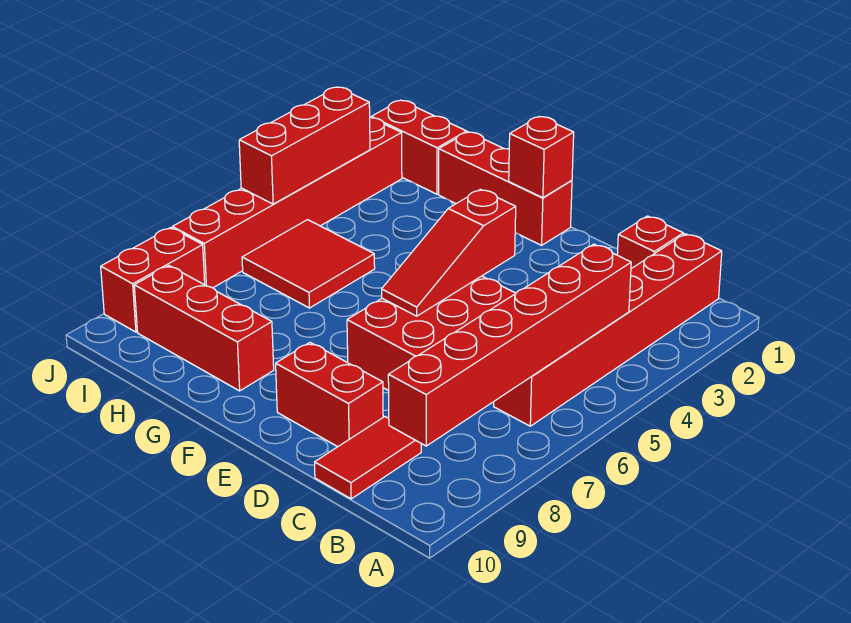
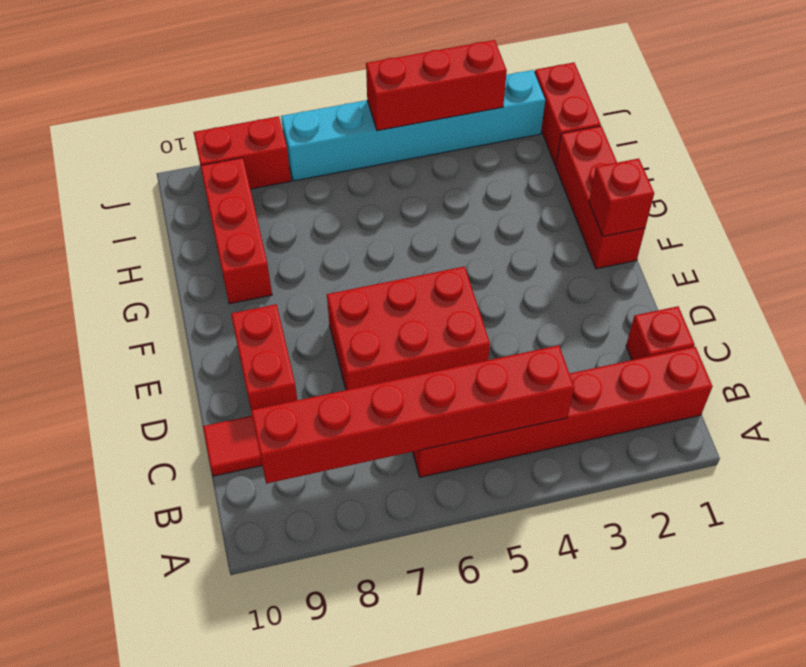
red 1x3 slope [382,189,516,316] -> none
red 2x2 tile [242,220,375,308] -> none
red 1x6 brick [172,118,402,288] -> cyan 1x6 brick [281,70,545,181]

